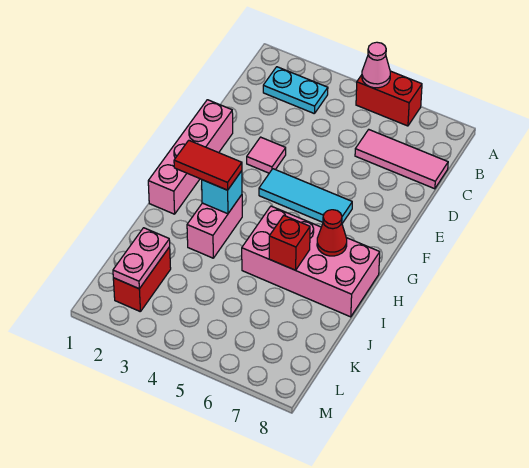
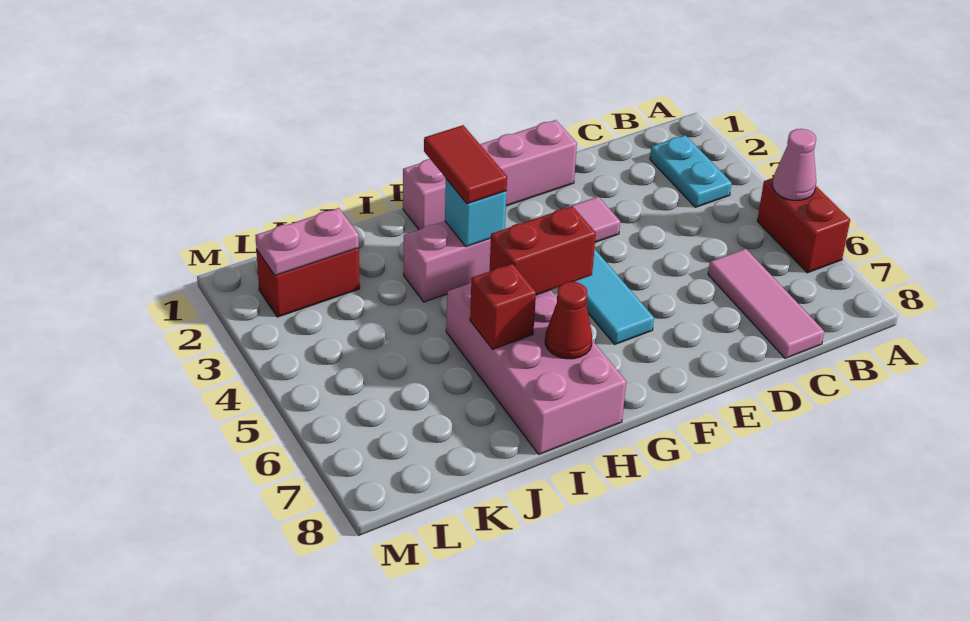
none -> red 1x2 brick [490,206,596,295]

